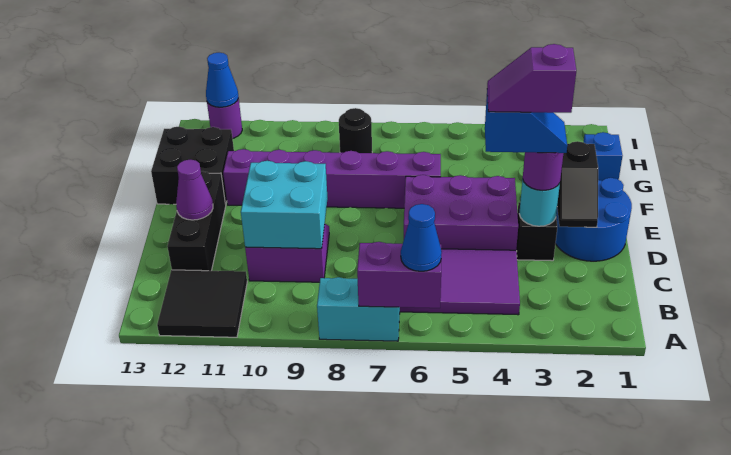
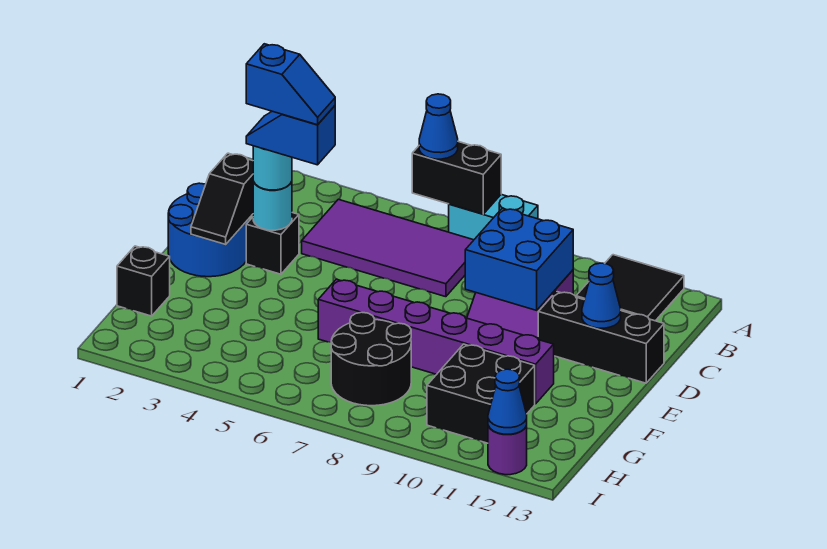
purple 1x2 brick [357,242,441,308] -> black 1x2 brick [412,142,501,214]
cyan 2x2 brick [241,161,328,249] -> blue 2x2 brick [465,208,573,310]
black 1x3 brick [167,171,226,271] -> black 1x3 brick turned to [538,291,664,383]
black 1x2 slope [557,141,598,227] -> black 1x2 slope turned to [191,153,254,244]
purple 1x1 round brick [523,152,563,190] -> cyan 1x1 round brick [253,146,292,190]
purple 1x2 slope [487,44,576,113] -> blue 1x2 slope [246,44,335,125]
purple 2x3 brick [404,175,518,250] -> none
purple 1x1 cone [176,160,213,220] -> blue 1x1 cone [582,263,621,328]
black 2x2 brick [151,127,234,205] -> black 2x2 brick moved to [427,344,535,443]
blue 1x1 brick [584,132,622,181] -> black 1x1 brick [117,246,170,316]
black 1x1 round brick [339,108,372,153] -> black 2x2 round brick [331,312,411,406]

